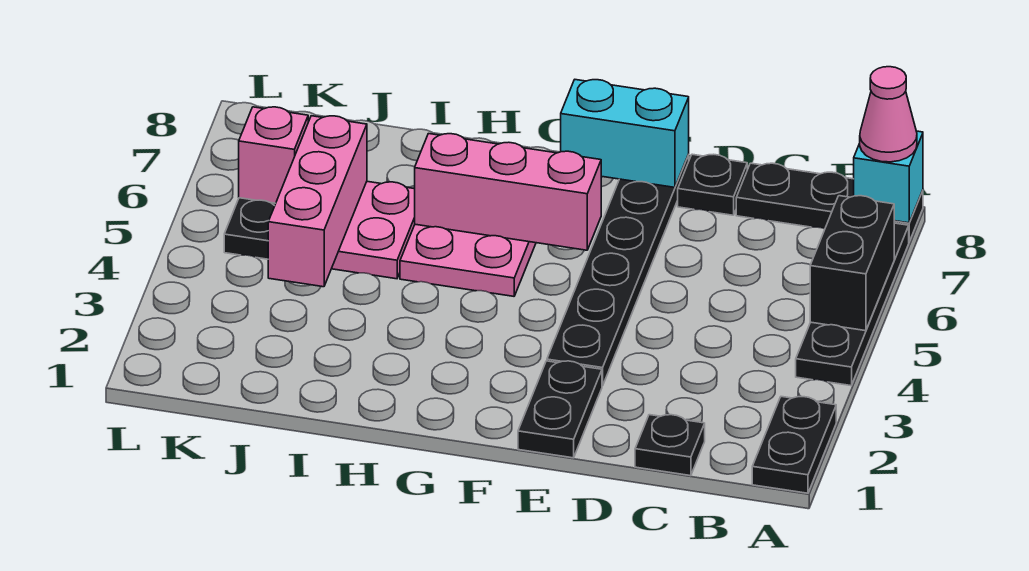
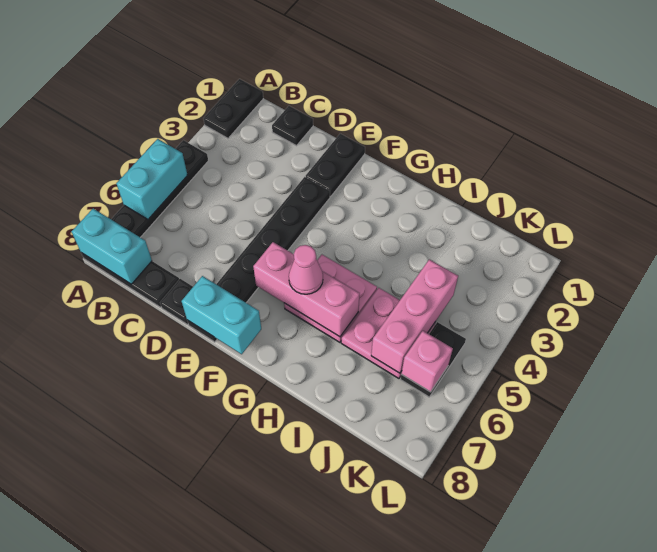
black 1x2 brick [810,196,894,331] -> cyan 1x2 brick [116,139,188,219]
cyan 1x1 brick [854,131,923,223] -> cyan 1x2 brick [71,209,152,284]
pink 1x1 cone [860,67,917,162] -> pink 1x1 cone moved to [289,245,323,294]

